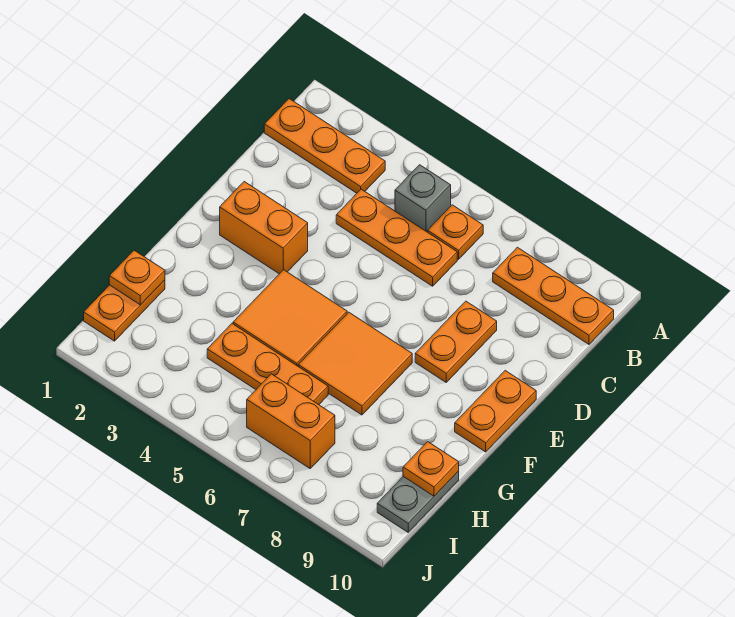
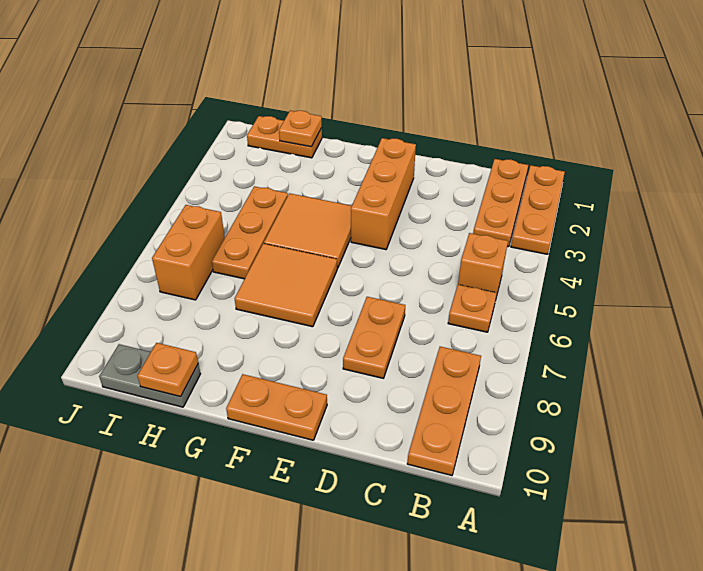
grey 1x1 brick [395,165,451,232] -> orange 1x1 brick [458,233,508,297]
orange 1x3 plate [336,189,457,286] -> orange 1x3 plate moved to [511,165,565,254]
orange 1x2 plate [415,301,497,382] -> orange 1x2 plate turned to [343,297,405,378]
orange 1x2 brick [220,182,308,274] -> orange 1x3 brick [351,138,416,250]

